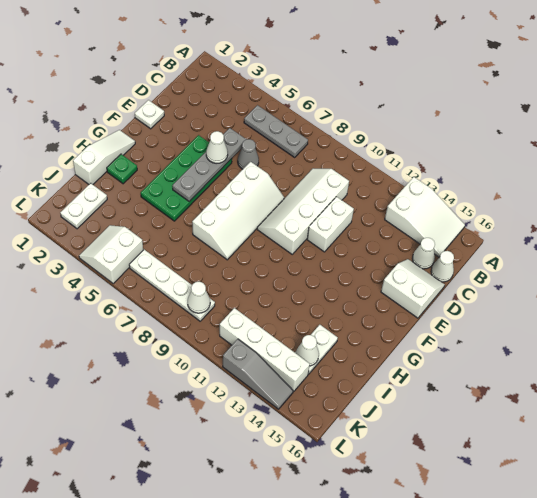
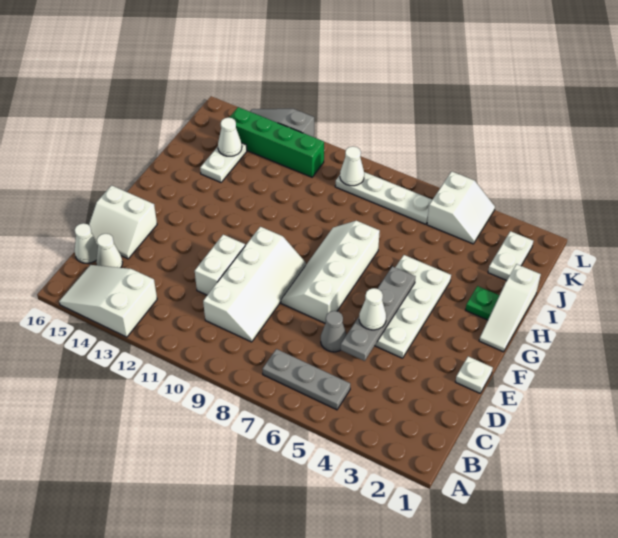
green 2x4 plate [141,135,232,221] -> white 2x4 plate [375,255,451,358]
white 1x4 brick [220,308,310,391] -> green 1x4 brick [229,107,324,177]

